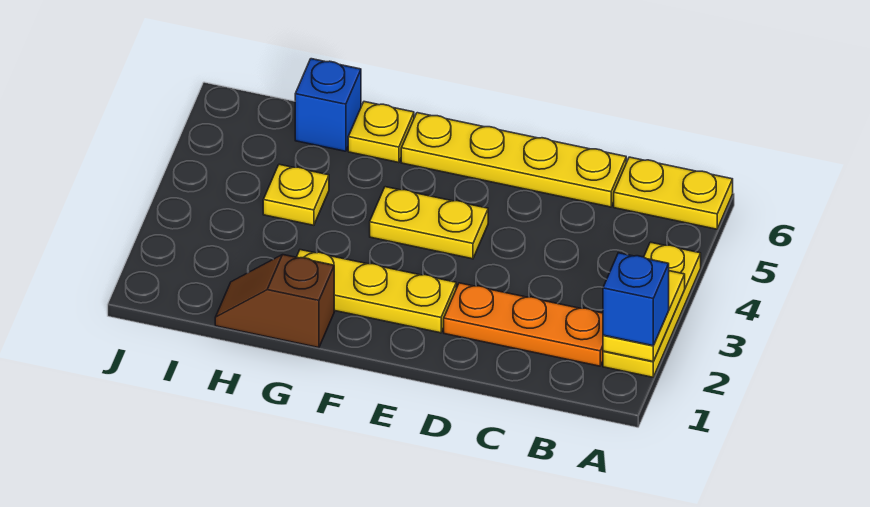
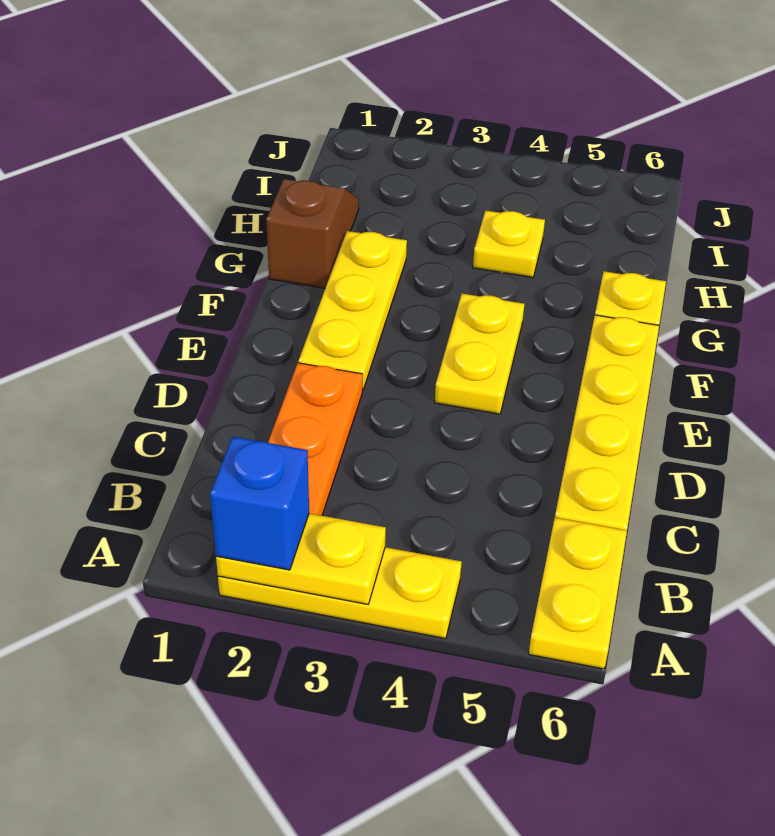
blue 1x1 brick [295,59,361,151] -> none

